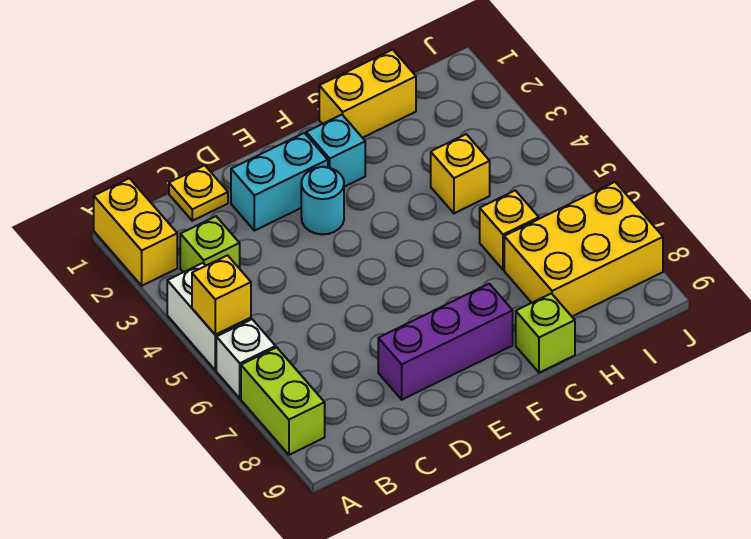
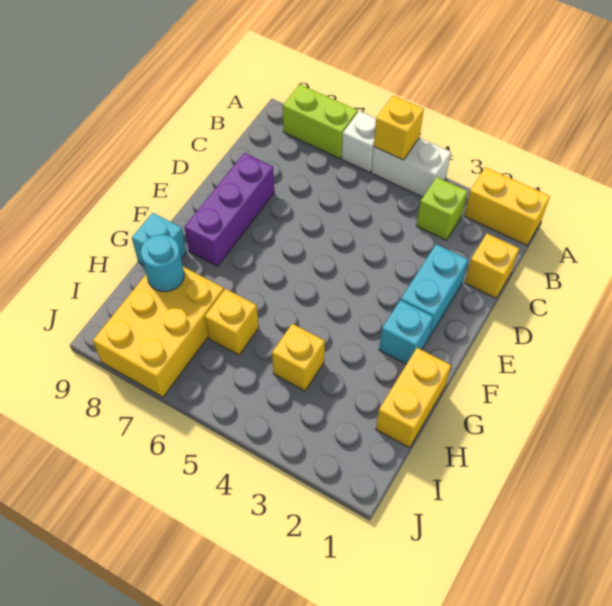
yellow 1x1 plate [169,165,228,221] -> yellow 1x1 brick [465,234,519,298]
cyan 1x1 round brick [301,167,344,234] -> cyan 1x1 round brick moved to [141,235,184,292]
lime 1x1 brick [516,293,575,373] -> cyan 1x1 brick [132,213,186,265]

